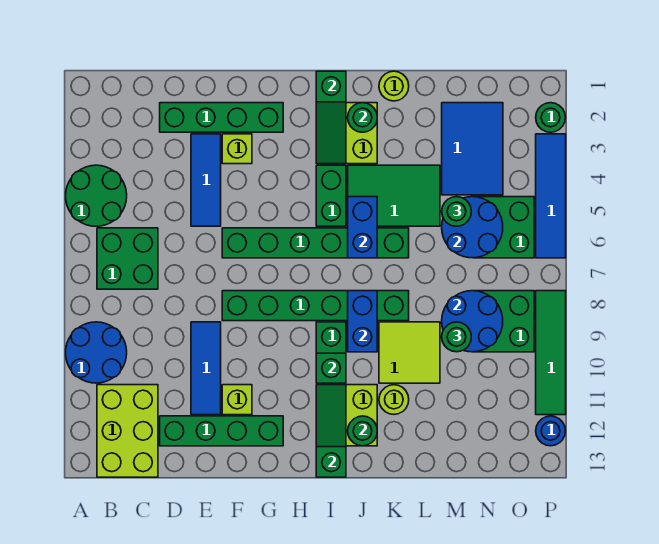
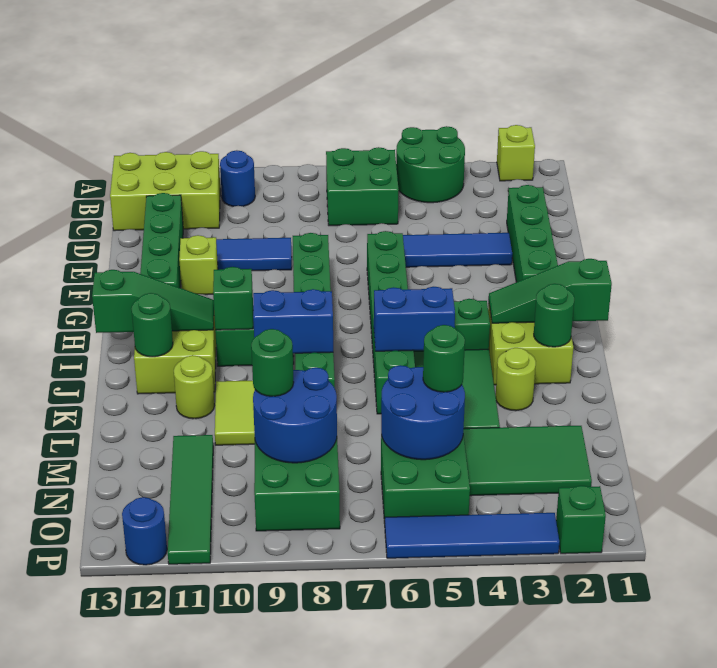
blue 2x2 round brick [66,322,127,383] -> blue 1x1 round brick [220,150,255,207]
lime 1x1 brick [222,134,252,164] -> lime 1x1 brick moved to [497,125,535,181]
lime 1x1 round brick [379,71,409,101] -> lime 1x1 round brick moved to [496,348,536,411]
blue 2x3 tile [442,103,503,195] -> green 2x3 tile [463,426,592,496]
green 1x1 round brick [536,103,565,132] -> green 1x1 brick [556,486,606,554]
green 1x4 tile [536,291,566,415] -> green 1x4 tile turned to [168,435,213,564]

